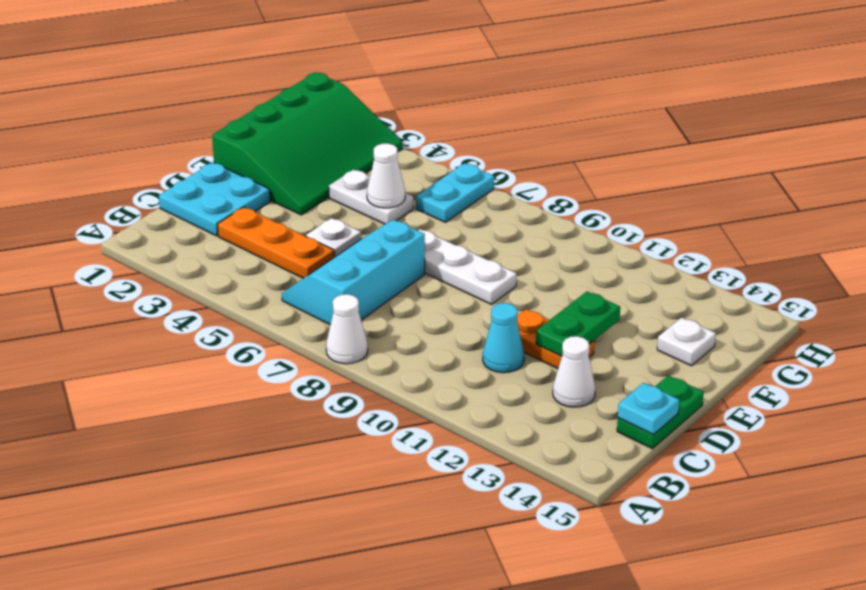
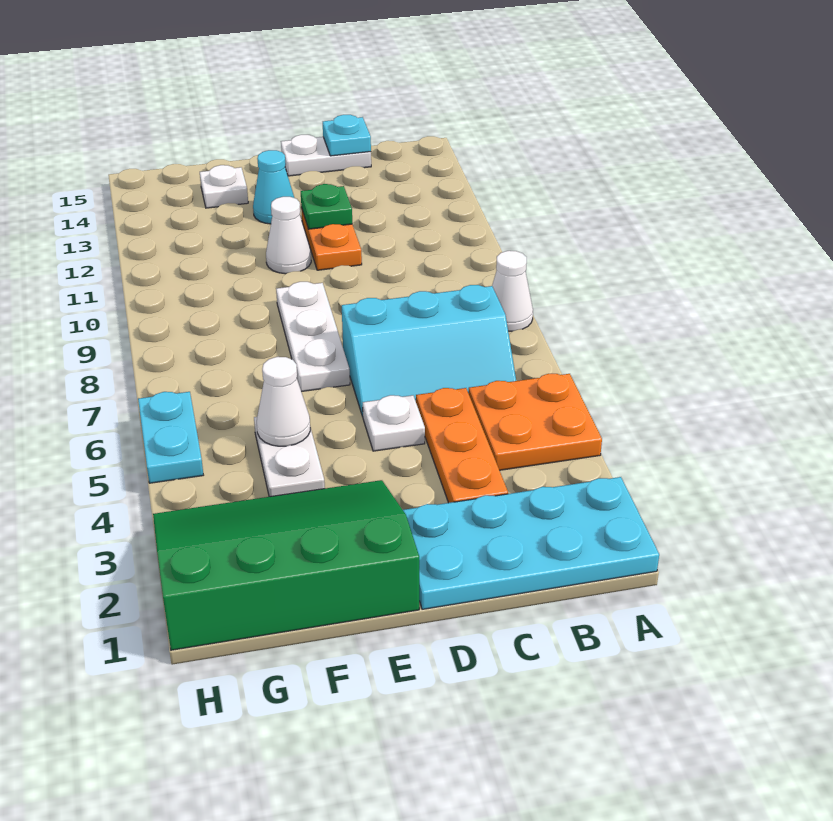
none -> orange 2x2 plate [469,374,602,470]
cyan 2x2 plate [159,162,270,236] -> cyan 2x4 plate [403,477,659,609]
cyan 1x1 cone [483,303,524,373] -> cyan 1x1 cone moved to [253,150,294,224]
white 1x1 cone [553,336,595,407] -> white 1x1 cone moved to [266,197,311,274]
green 1x2 plate [617,375,704,449] -> white 1x2 plate [281,135,371,176]
green 1x2 plate [536,292,620,356] -> green 1x1 plate [301,184,352,229]
cyan 1x2 plate [416,163,494,222] -> cyan 1x2 plate turned to [138,392,203,483]

